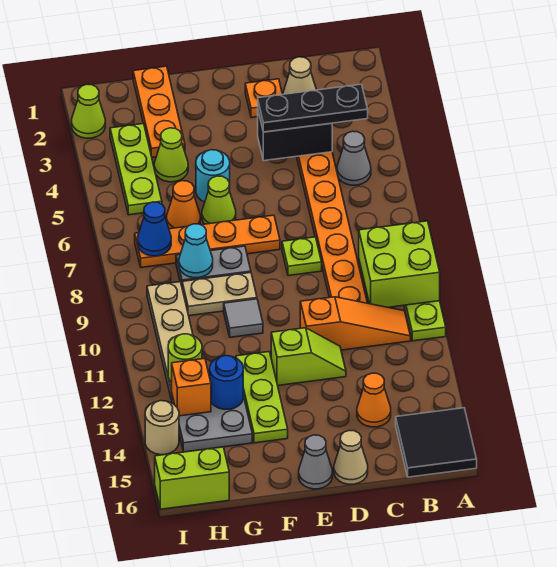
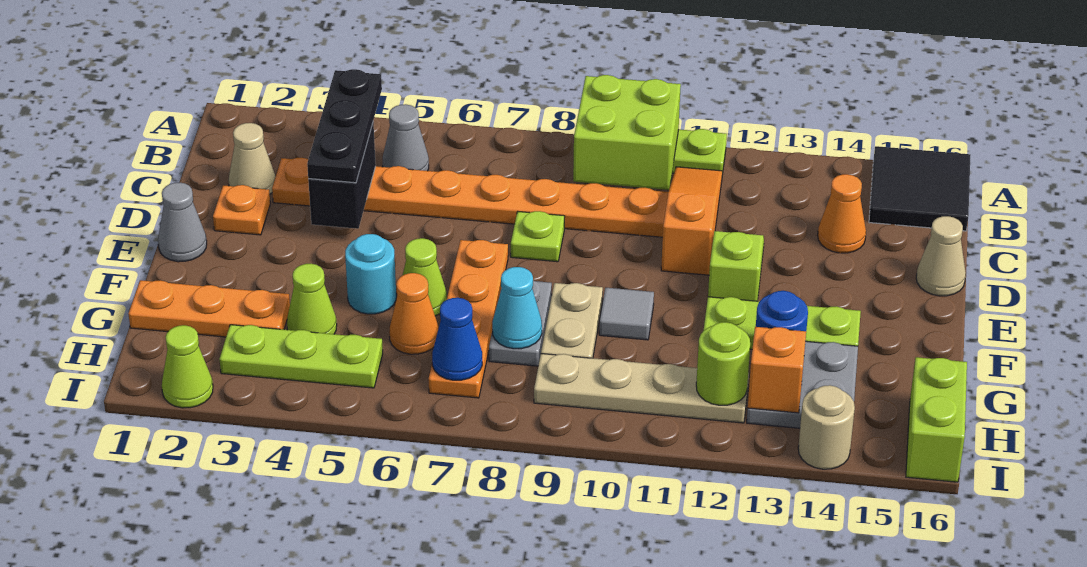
grey 1x1 cone [299,435,332,489] -> grey 1x1 cone moved to [158,183,207,262]

